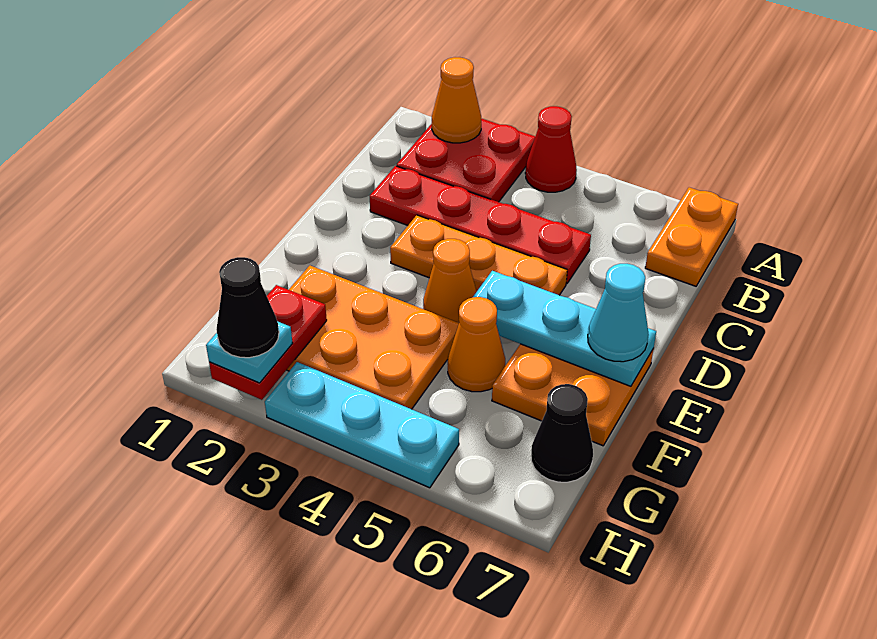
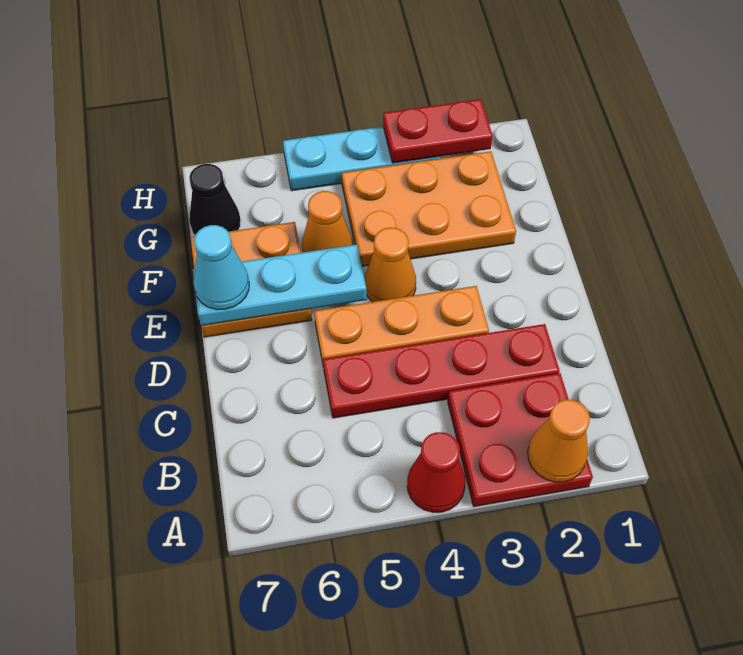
orange 1x2 plate [645,187,738,286] -> none
red 1x2 plate [209,285,327,400] -> red 1x2 plate turned to [383,99,493,163]
cyan 1x1 plate [206,321,293,383] -> none
black 1x1 cone [216,257,279,358] -> none

